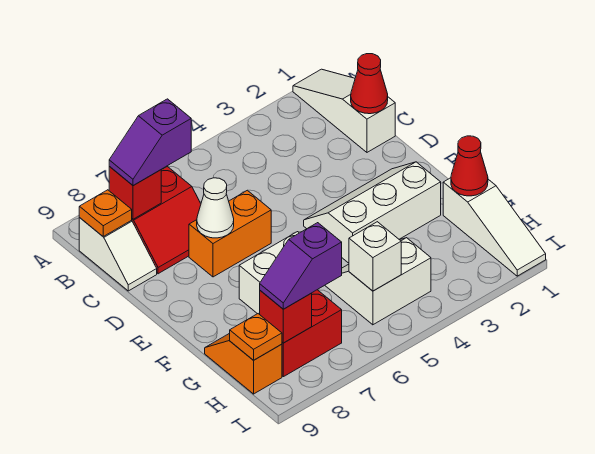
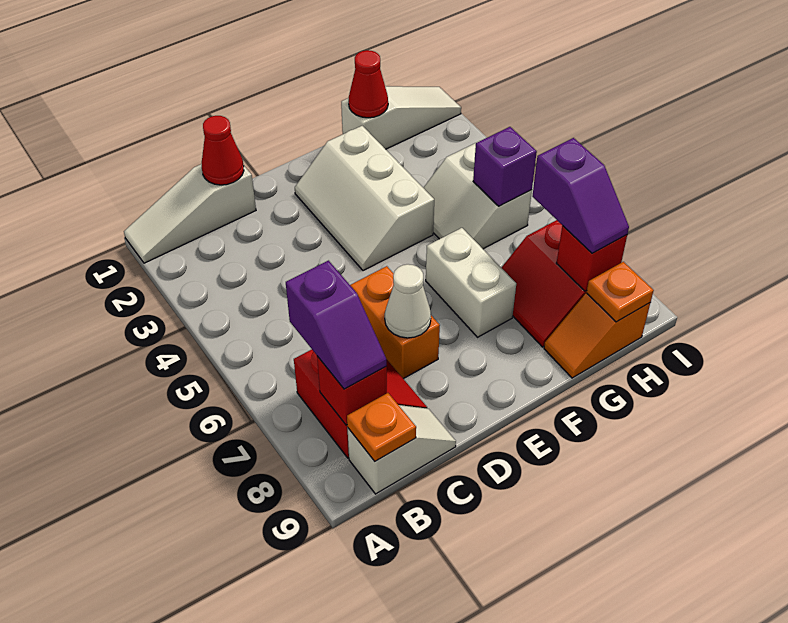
white 1x1 brick [349,222,401,291] -> purple 1x1 brick [473,127,537,206]

